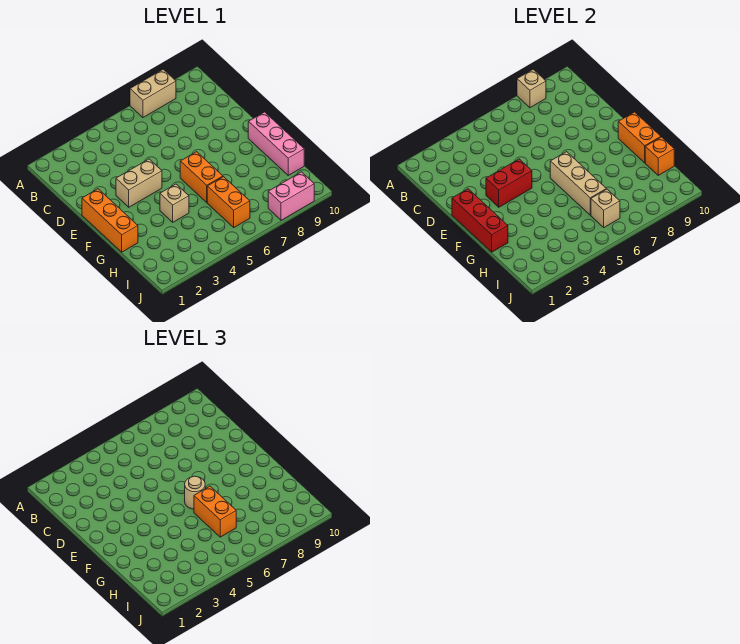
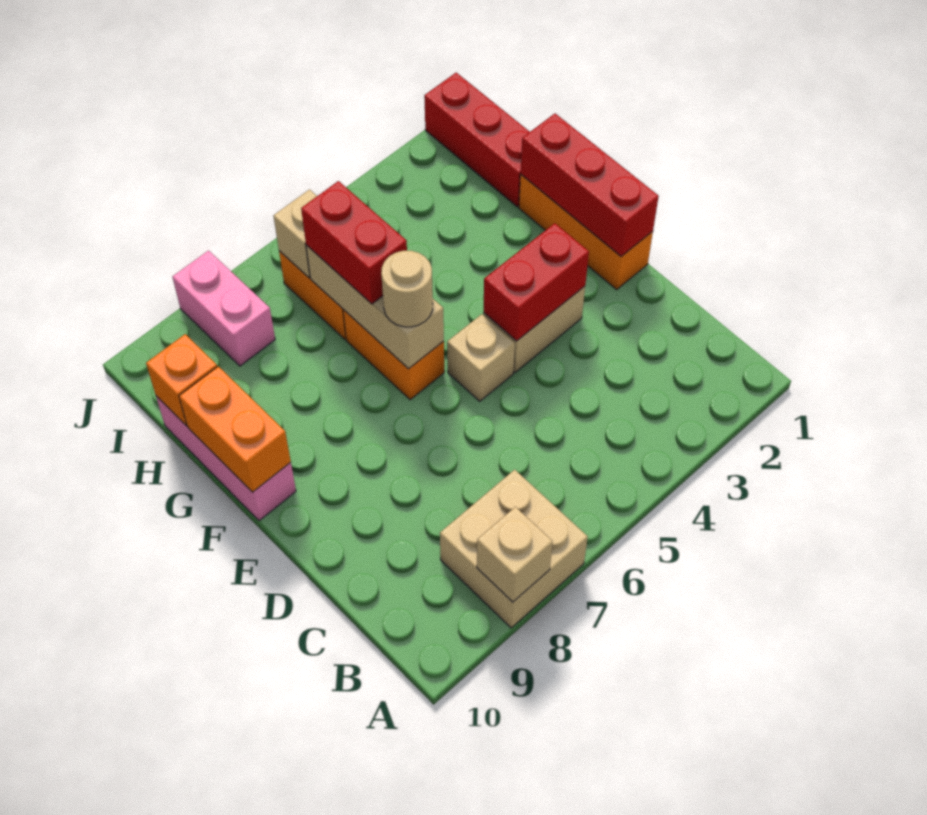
tan 1x2 brick [130,69,176,118] -> tan 2x2 brick [440,470,588,628]
tan 1x1 brick [160,184,189,222] -> tan 1x1 brick moved to [447,314,515,401]
orange 1x2 brick [194,486,236,537] -> red 1x2 brick [301,181,407,304]
none -> red 1x3 brick [424,73,529,207]
pink 1x2 brick [268,172,314,220] -> pink 1x2 brick turned to [172,251,275,366]

